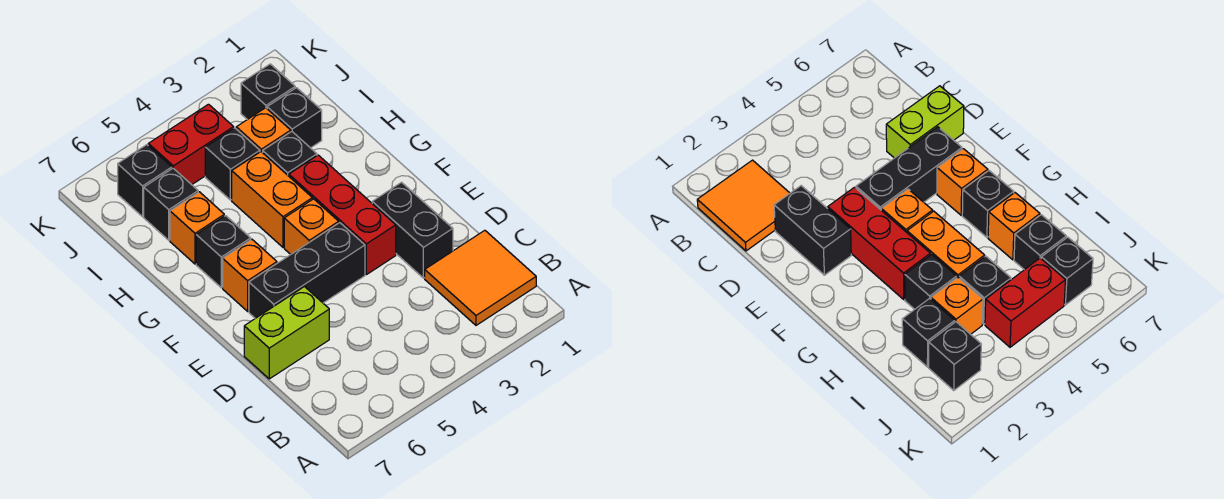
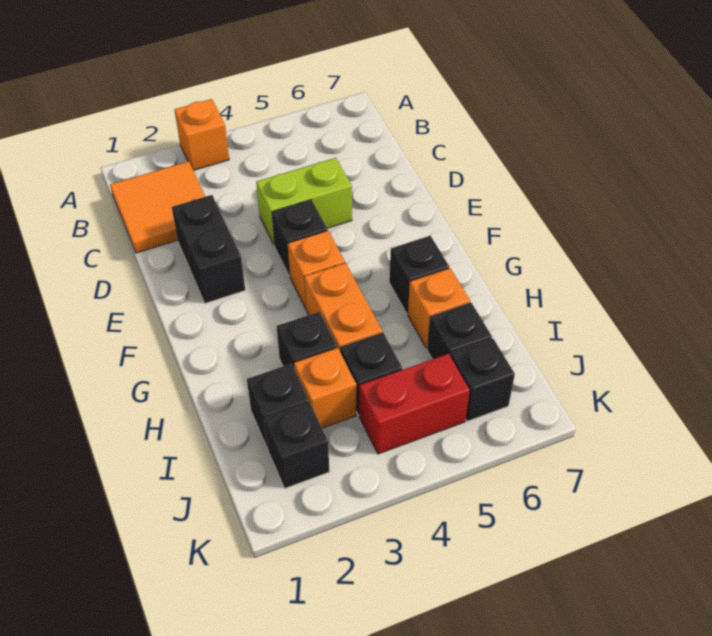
lime 1x2 brick [244,287,329,379] -> lime 1x2 brick moved to [256,158,352,244]
red 1x3 brick [289,155,396,275] -> none
black 1x3 brick [249,223,365,318] -> black 1x1 brick [272,200,327,276]
orange 1x1 brick [223,239,277,311] -> orange 1x1 brick moved to [174,99,229,170]

